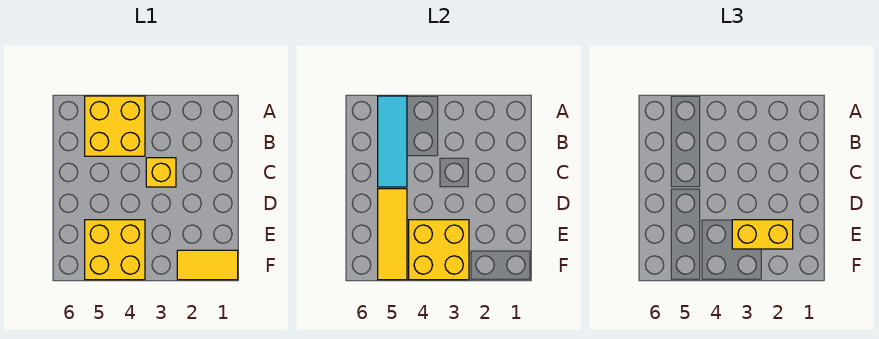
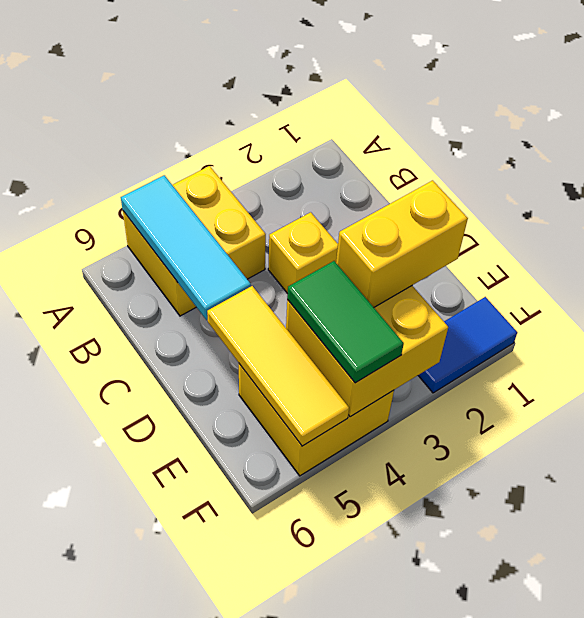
none -> green 1x2 tile [287,261,404,383]
yellow 1x2 tile [177,250,238,280] -> blue 1x2 tile [418,297,517,393]

